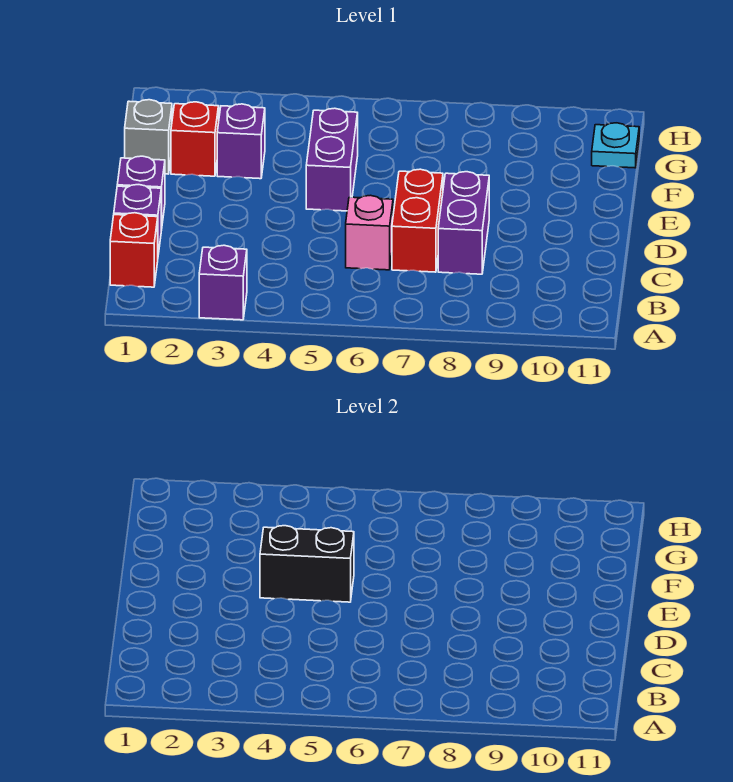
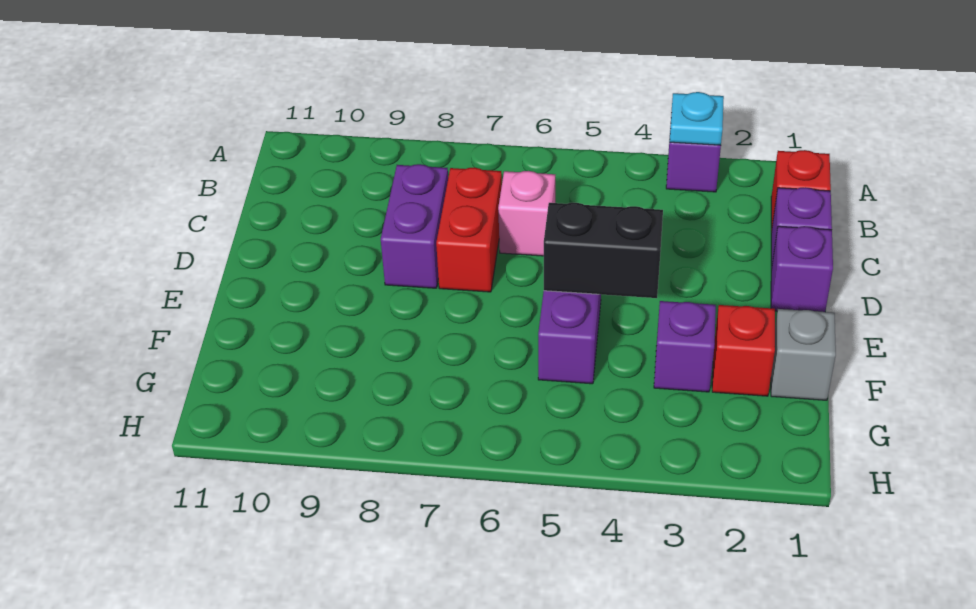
cyan 1x1 plate [592,123,639,168] -> cyan 1x1 plate moved to [670,92,724,145]

